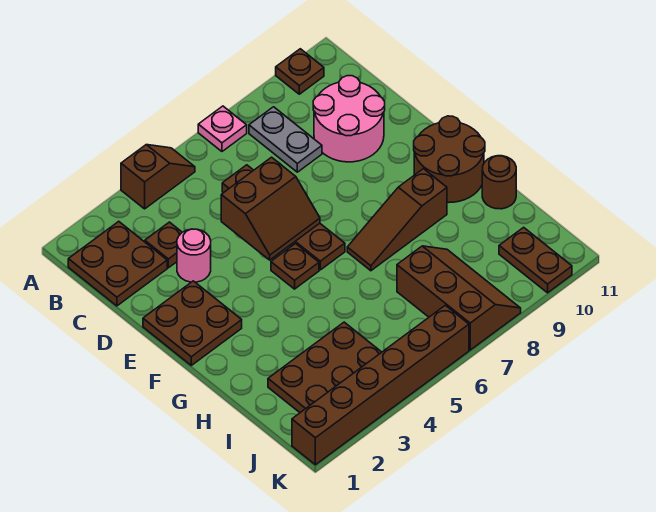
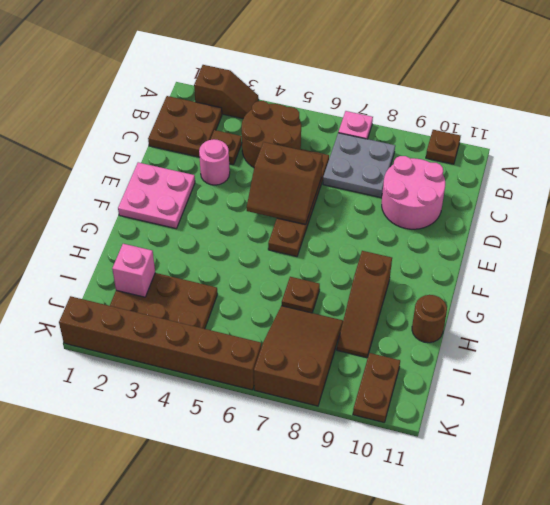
brown 1x2 slope [121,145,195,209] -> brown 1x2 slope moved to [194,65,259,119]
grey 1x2 plate [249,107,322,172] -> grey 2x2 plate [323,133,395,197]
brown 2x2 plate [143,281,242,365] -> pink 2x2 plate [118,162,195,229]
brown 1x1 plate [271,244,319,289] -> brown 1x1 plate moved to [282,277,320,313]
brown 2x2 round brick [414,116,485,203] -> brown 2x2 round brick moved to [242,101,301,167]
brown 1x3 slope [347,169,447,271] -> brown 1x3 slope turned to [337,251,392,358]
none -> pink 1x1 brick [112,244,155,297]
brown 2x3 slope [397,246,521,350] -> brown 2x3 slope turned to [254,306,343,406]

